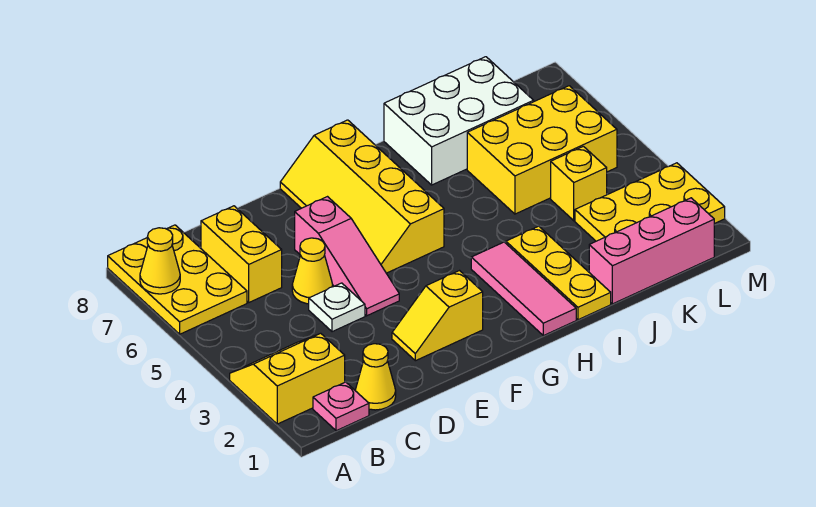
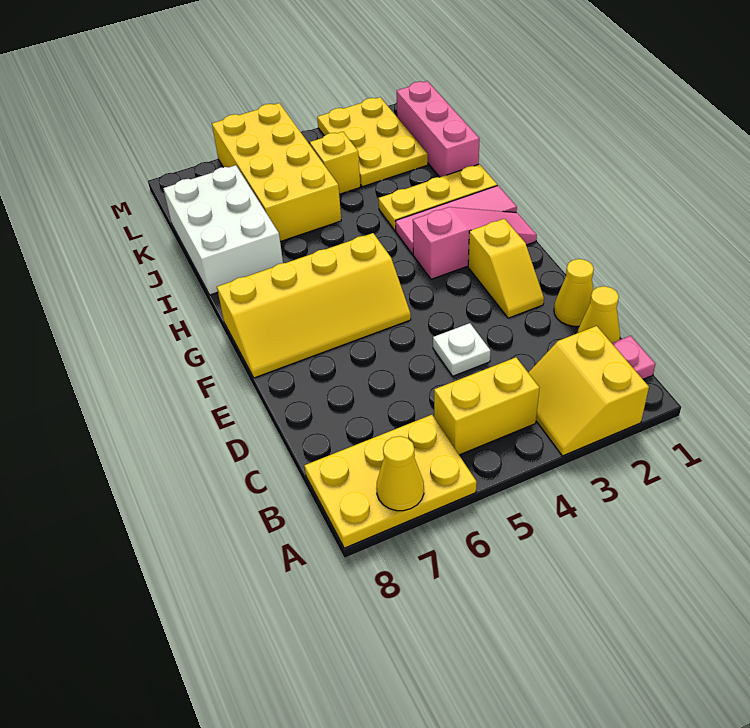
yellow 1x2 brick [201,206,282,302] -> yellow 1x2 brick moved to [434,357,540,455]
yellow 1x1 cone [292,238,333,304] -> yellow 1x1 cone moved to [554,259,594,326]
pink 1x3 slope [295,197,399,316] -> pink 1x3 slope moved to [413,207,537,279]
yellow 2x3 brick [467,86,617,214] -> yellow 2x4 brick [212,103,341,242]

